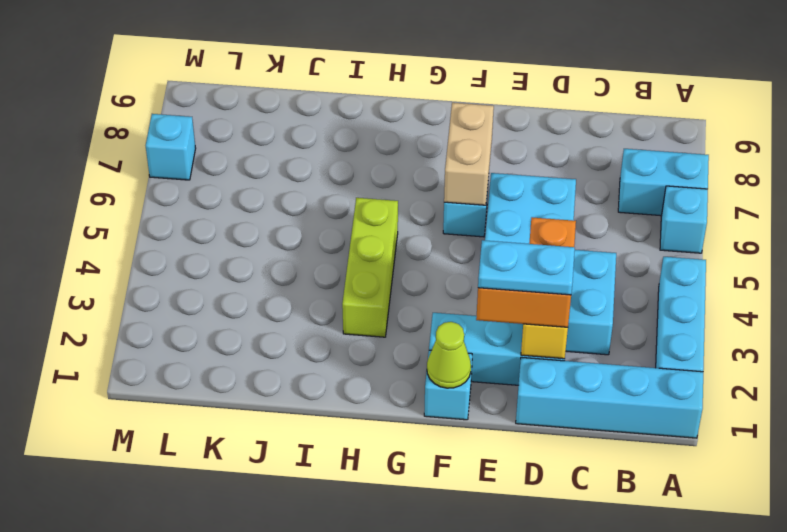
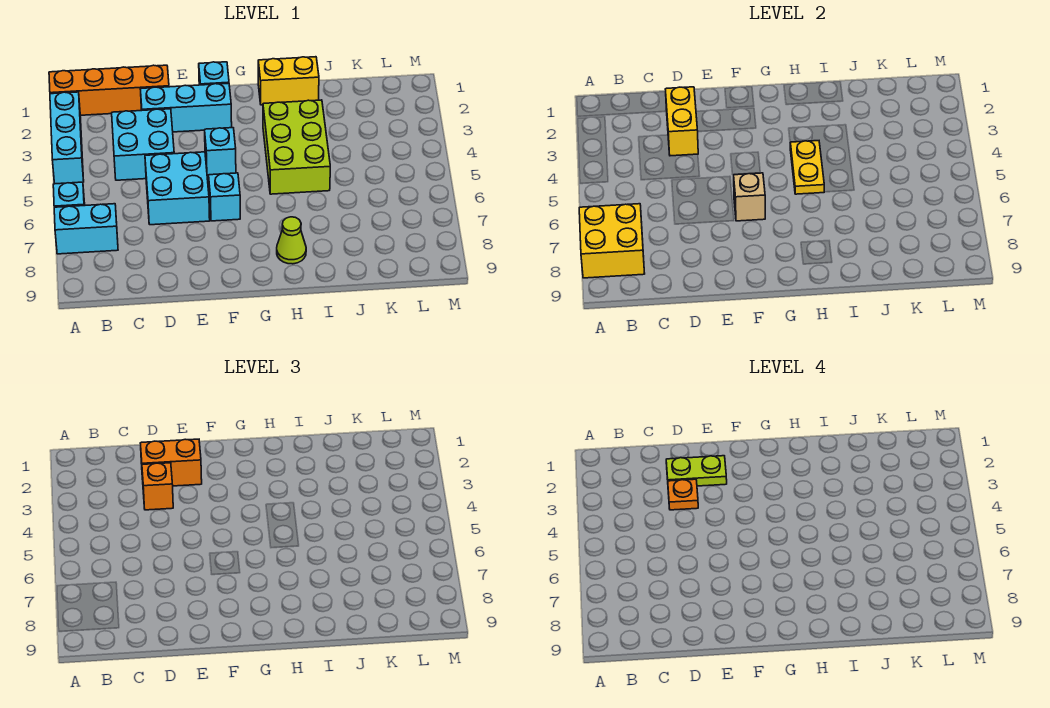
cyan 1x4 brick [516,357,703,438] -> orange 1x4 brick [49,65,169,115]
none -> yellow 2x2 brick [579,204,645,278]
cyan 1x2 plate [478,240,575,295] -> lime 1x2 plate [666,456,727,486]
none -> orange 1x1 plate [668,479,698,510]
lime 1x1 cone [427,322,471,388] -> lime 1x1 cone moved to [277,217,306,264]
tan 1x2 brick [444,103,494,205] -> tan 1x1 brick [734,173,765,221]
none -> yellow 1x2 brick [258,57,319,105]
lime 1x3 brick [342,198,398,337] -> lime 2x3 brick [263,100,330,194]
none -> yellow 1x2 plate [790,141,824,194]
cyan 1x1 brick [146,114,196,180] -> cyan 1x1 brick moved to [205,128,236,175]

